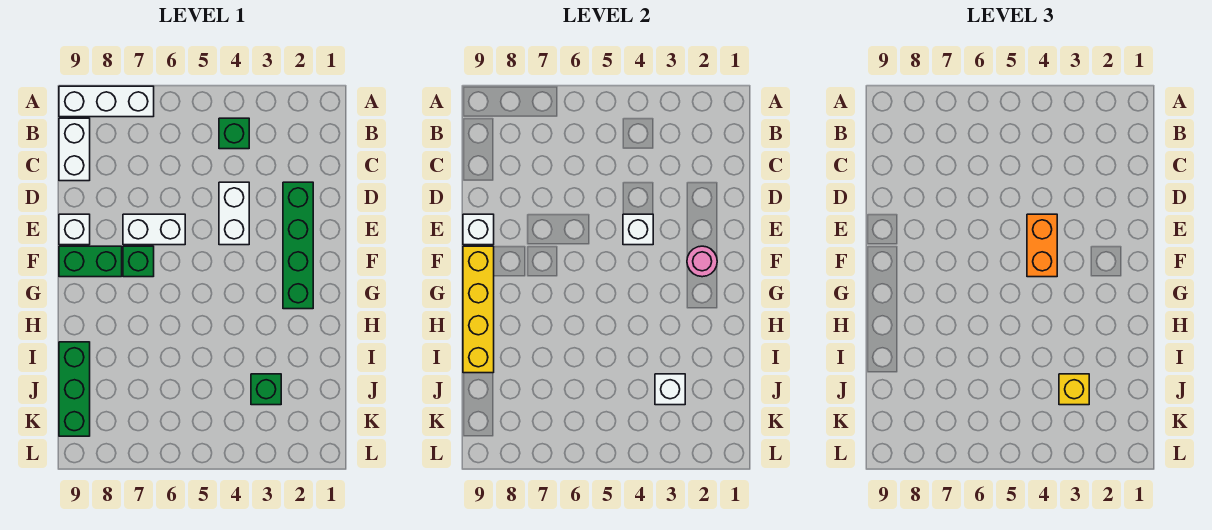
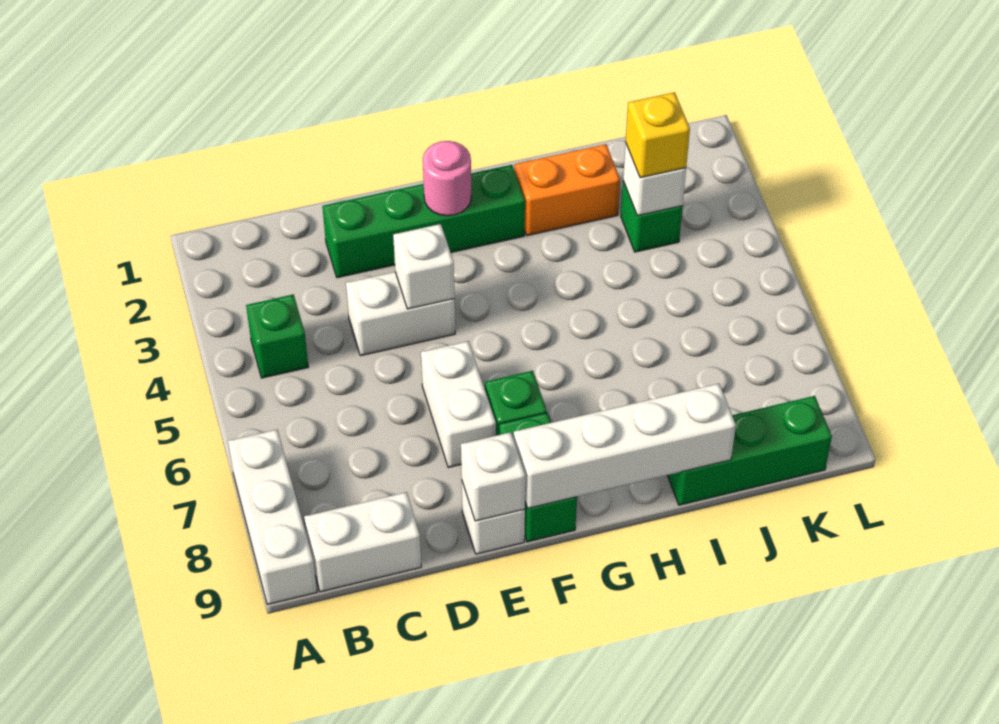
orange 1x2 brick [1027,214,1057,277] -> orange 1x2 brick moved to [514,144,620,236]
yellow 1x4 brick [463,246,494,373] -> white 1x4 brick [514,384,736,509]

